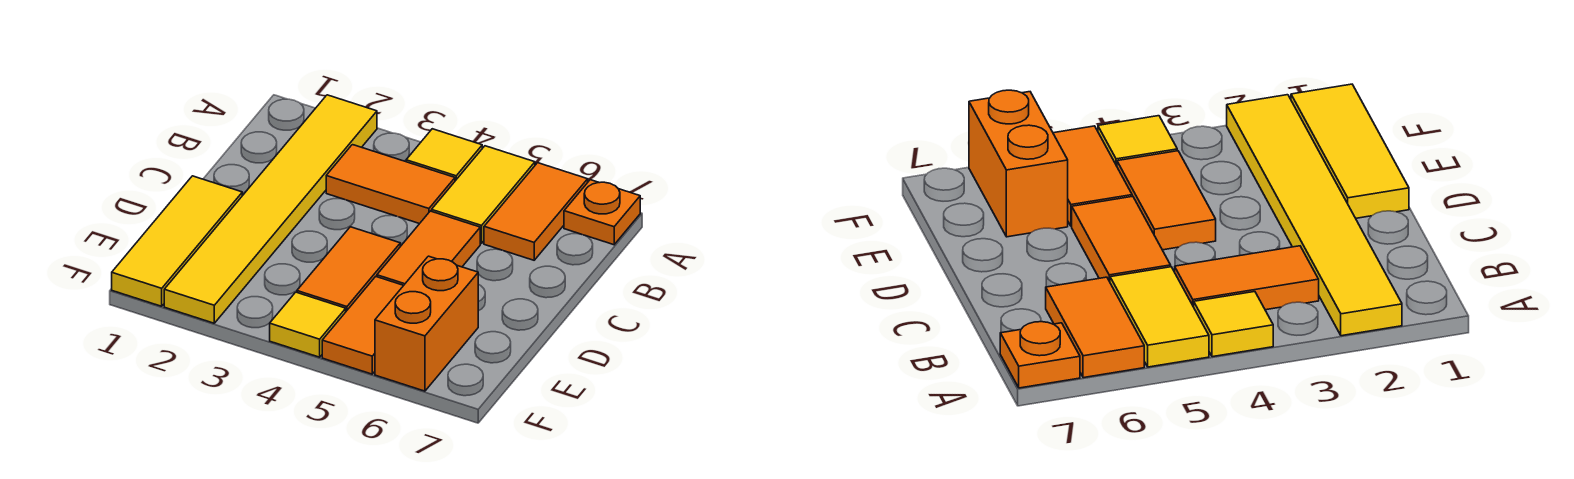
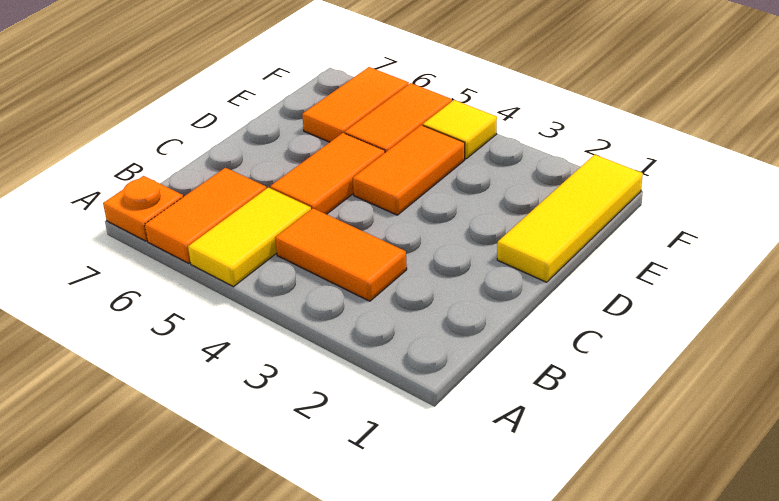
yellow 1x6 tile [164,95,377,323] -> none
yellow 1x1 tile [406,129,482,181] -> none
orange 1x2 brick [375,256,478,391] -> orange 1x2 tile [302,67,409,142]

